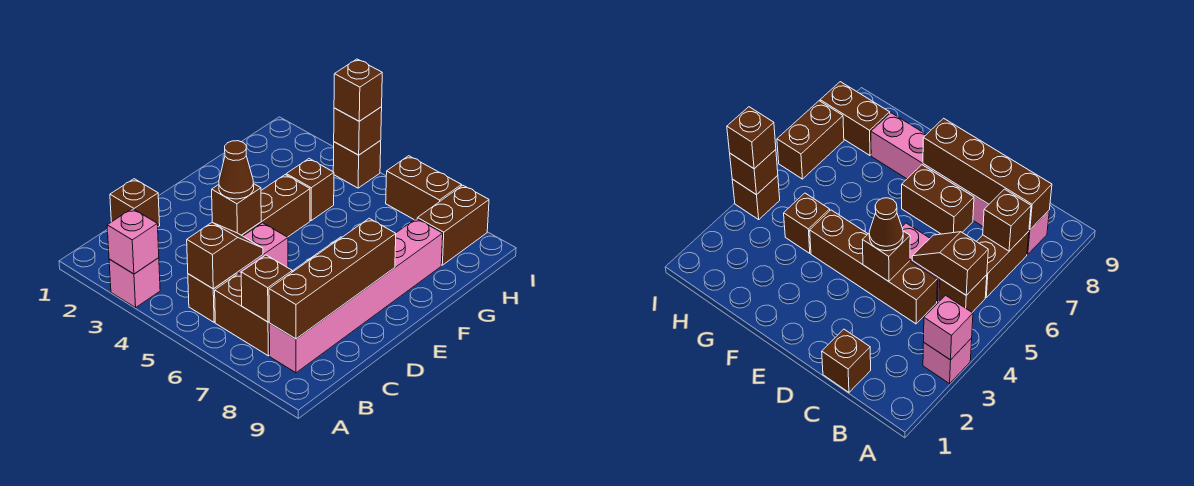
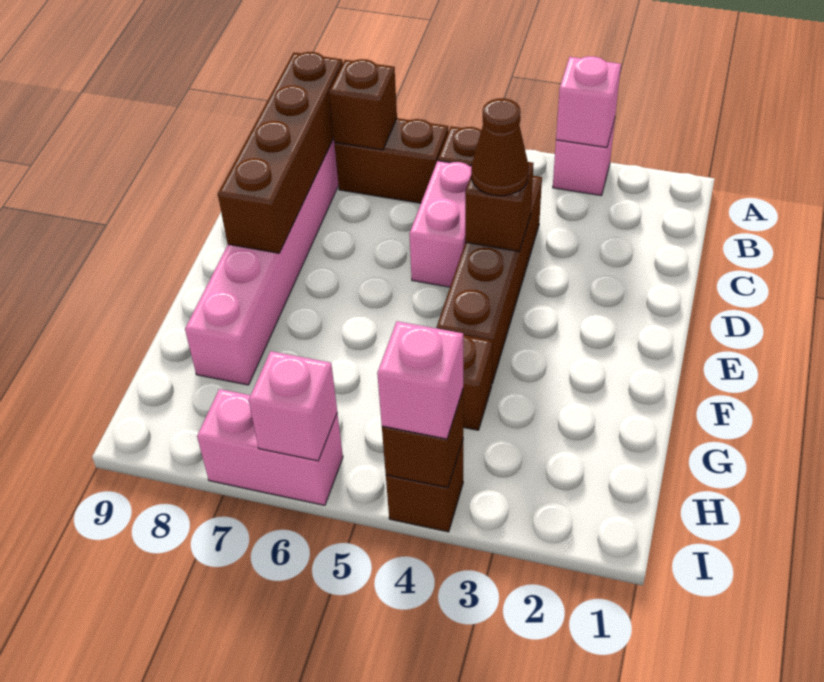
brown 1x2 slope [187,222,263,289] -> none
brown 1x1 brick [110,179,160,227] -> none
brown 1x2 brick [902,165,974,234] -> none
brown 1x2 brick [417,185,489,265] -> none
brown 1x1 brick [334,59,382,121] -> pink 1x1 brick [377,321,463,439]
brown 1x2 brick [386,156,461,220] -> pink 1x2 brick [197,389,343,505]
none -> pink 1x1 brick [249,351,337,461]

